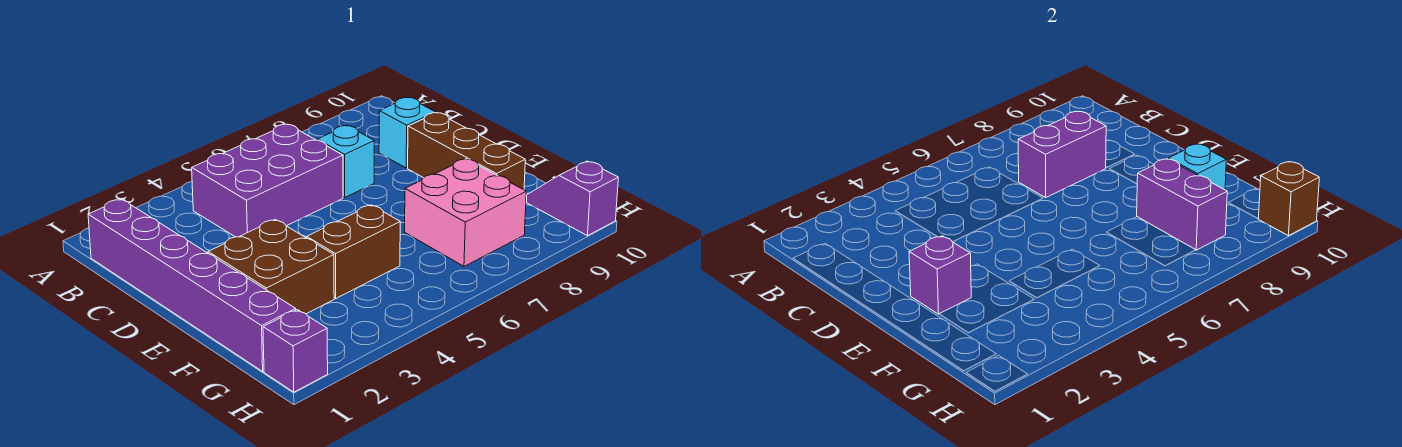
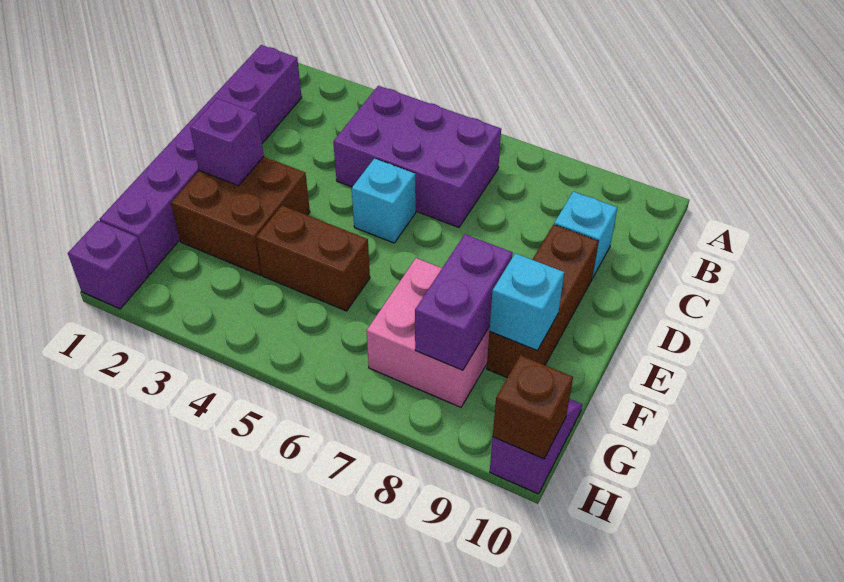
cyan 1x1 brick [317,126,374,198] -> cyan 1x1 brick moved to [352,158,416,243]
purple 1x2 brick [1018,111,1106,198] -> none

